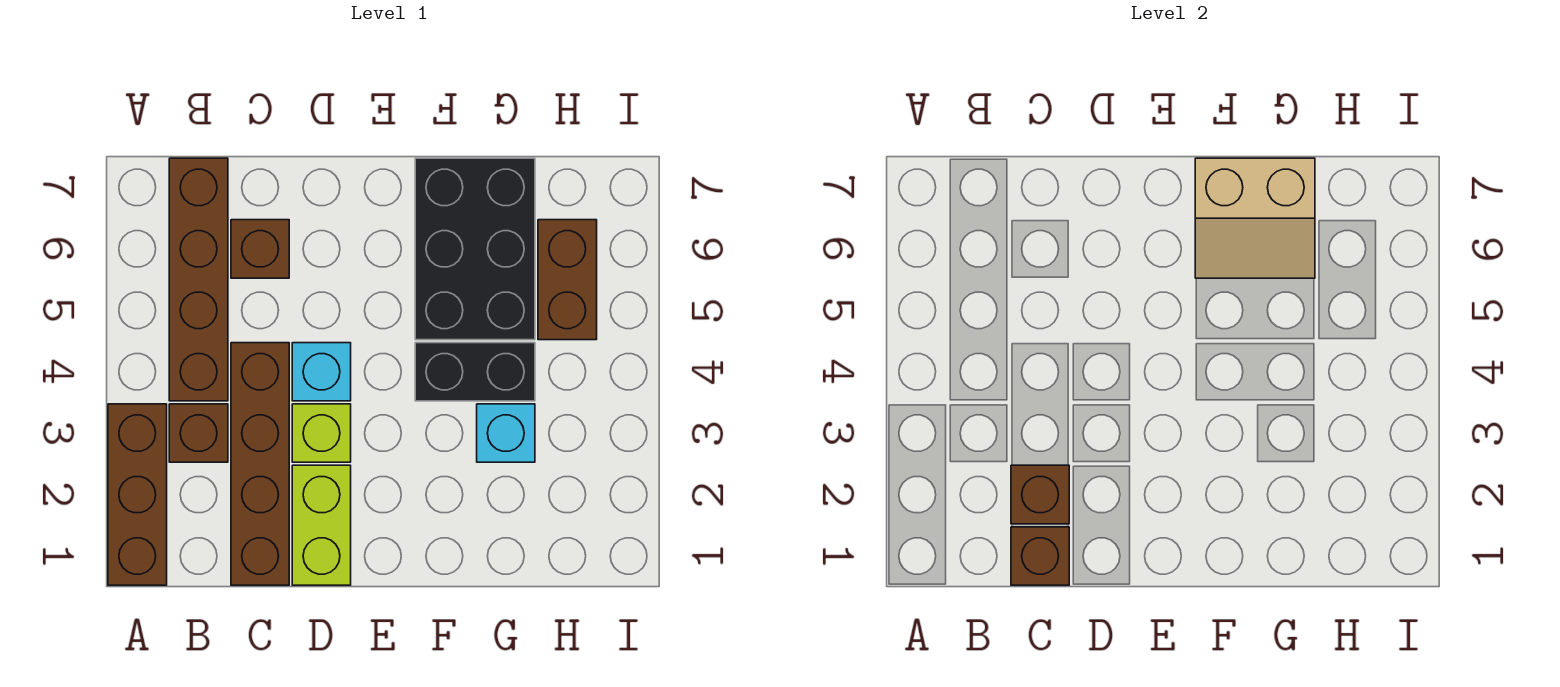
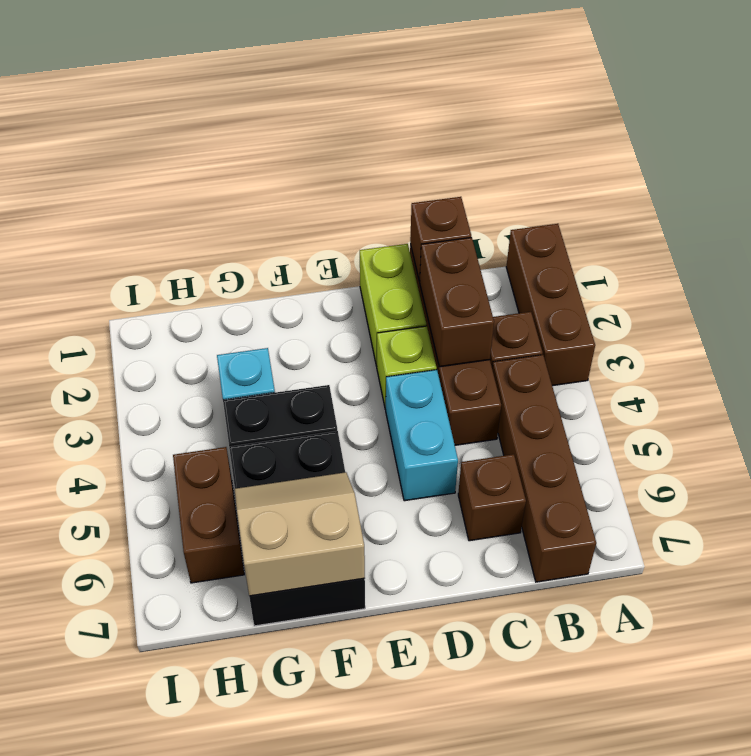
brown 1x1 brick [1011,465,1069,524] -> brown 1x2 brick [420,237,494,367]
cyan 1x1 brick [292,343,351,401] -> cyan 1x2 brick [385,370,458,501]

